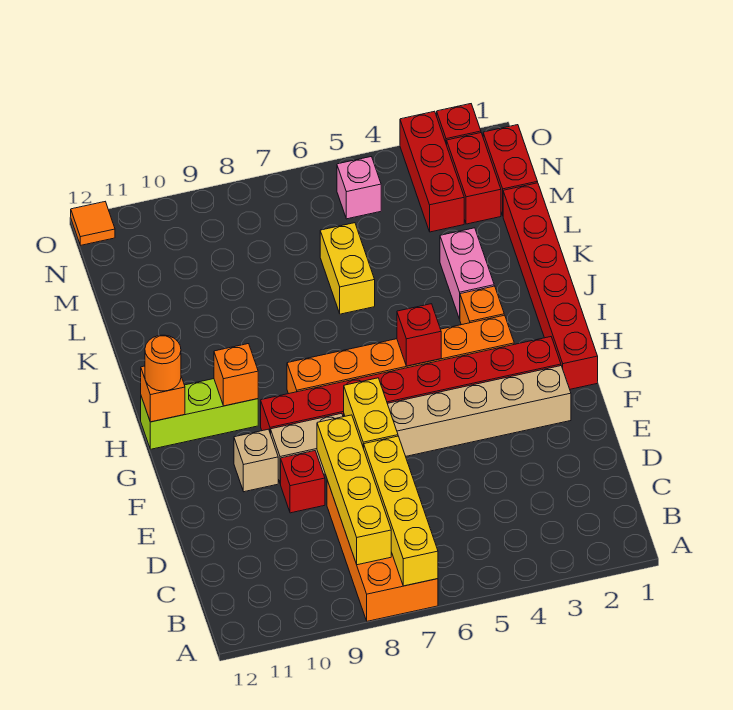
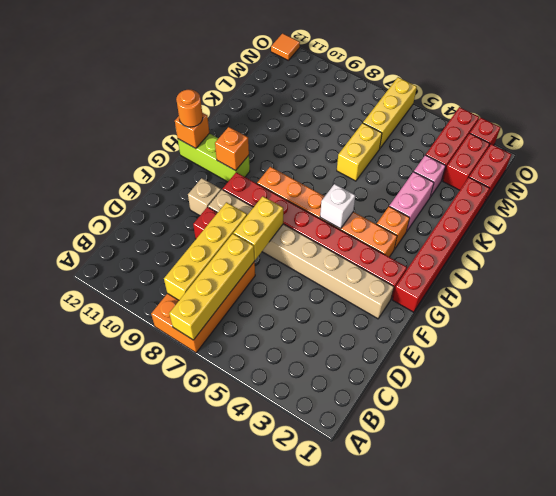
red 1x1 brick [397,304,441,366] -> white 1x1 brick [320,184,355,229]
none -> yellow 1x3 brick [363,77,417,148]
pink 1x1 brick [337,157,381,219] -> pink 1x1 brick moved to [414,155,446,197]

